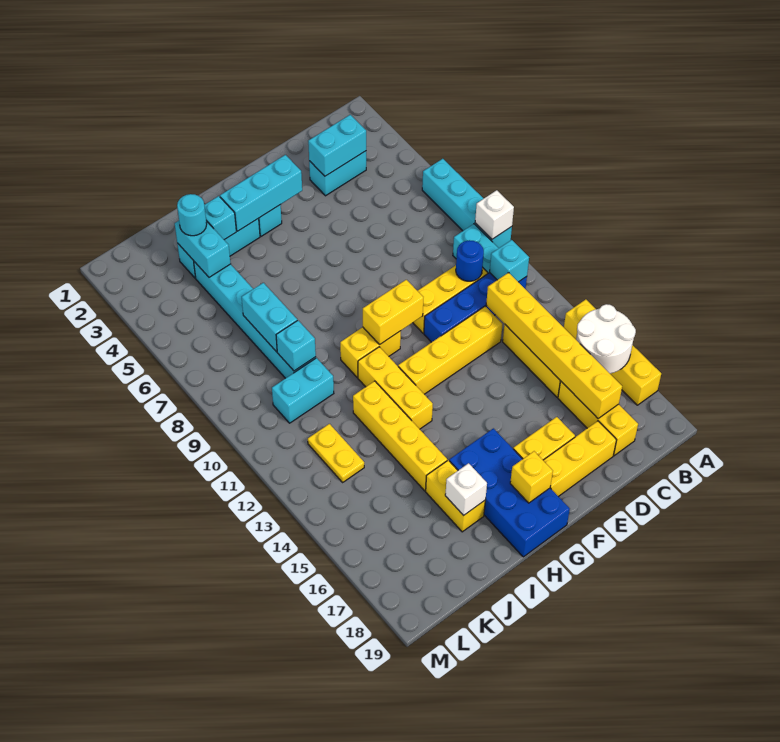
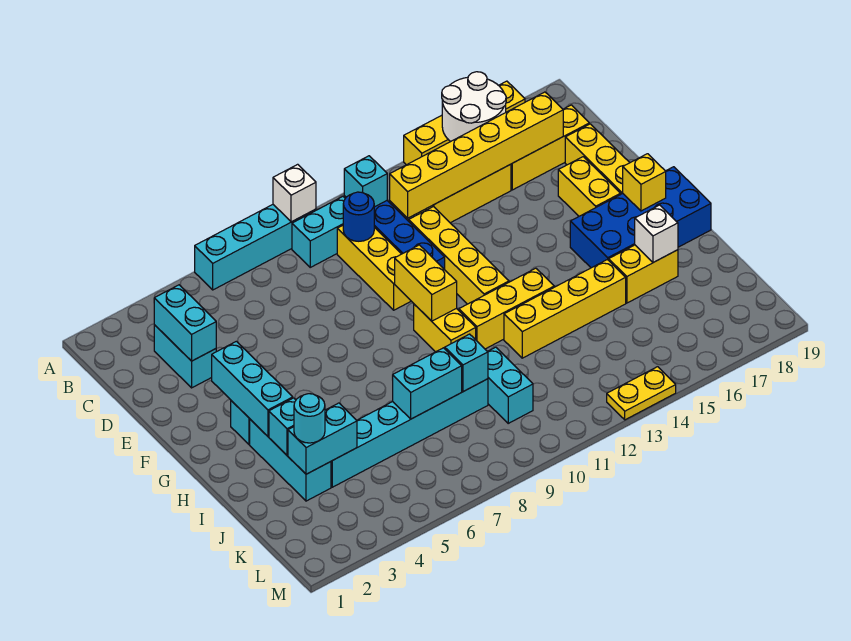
yellow 1x2 plate [308,424,364,482] -> yellow 1x2 plate moved to [607,367,676,420]

